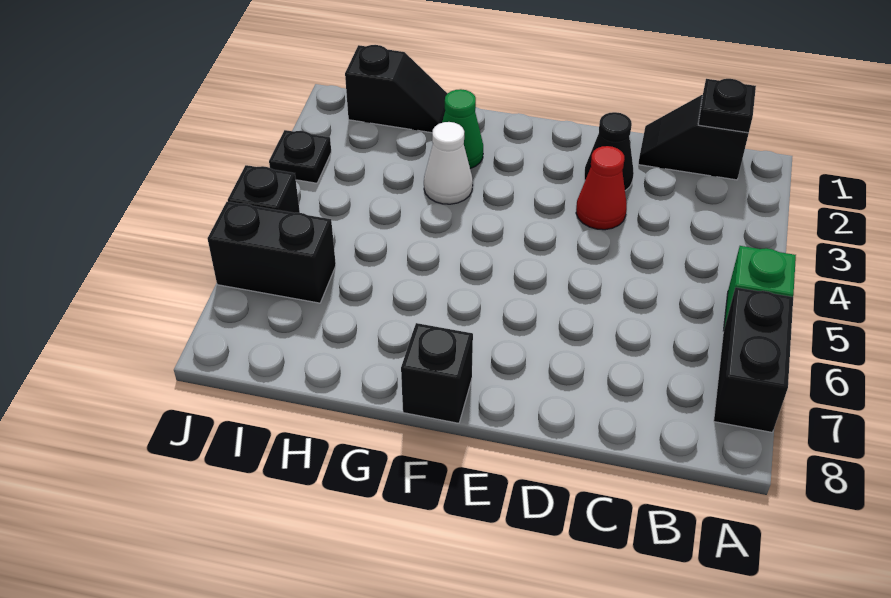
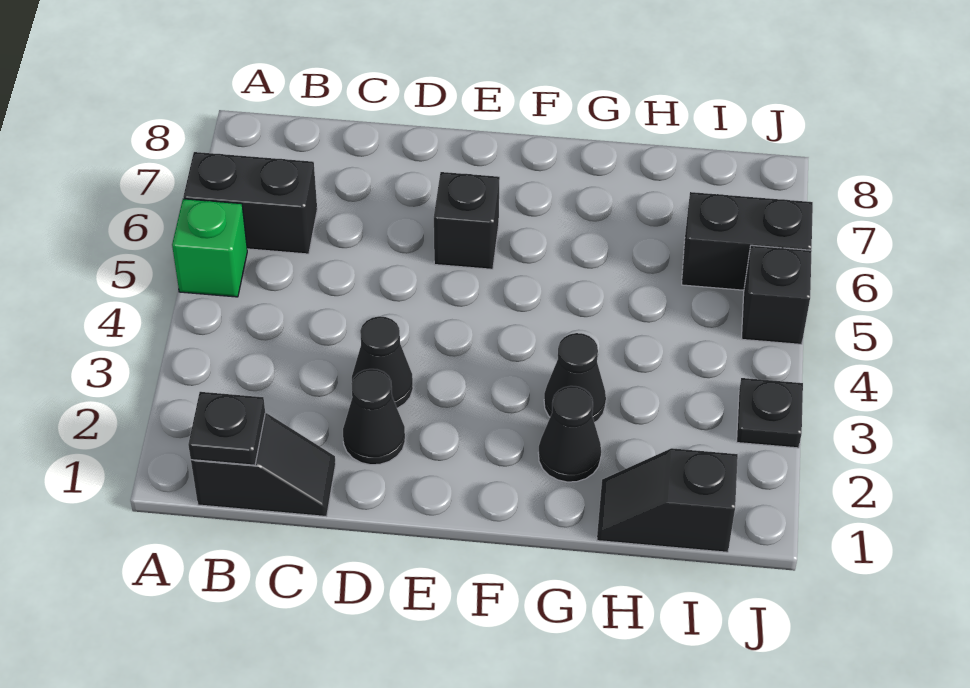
black 1x2 brick [714,287,793,432] -> black 1x2 brick turned to [183,152,317,254]
red 1x1 cone [576,146,627,230] -> black 1x1 cone [352,316,413,408]
black 1x1 brick [401,323,473,423] -> black 1x1 brick moved to [434,172,500,269]
green 1x1 cone [442,89,483,169] -> black 1x1 cone [538,386,601,482]
white 1x1 cone [424,122,473,204] -> black 1x1 cone [544,333,606,423]

